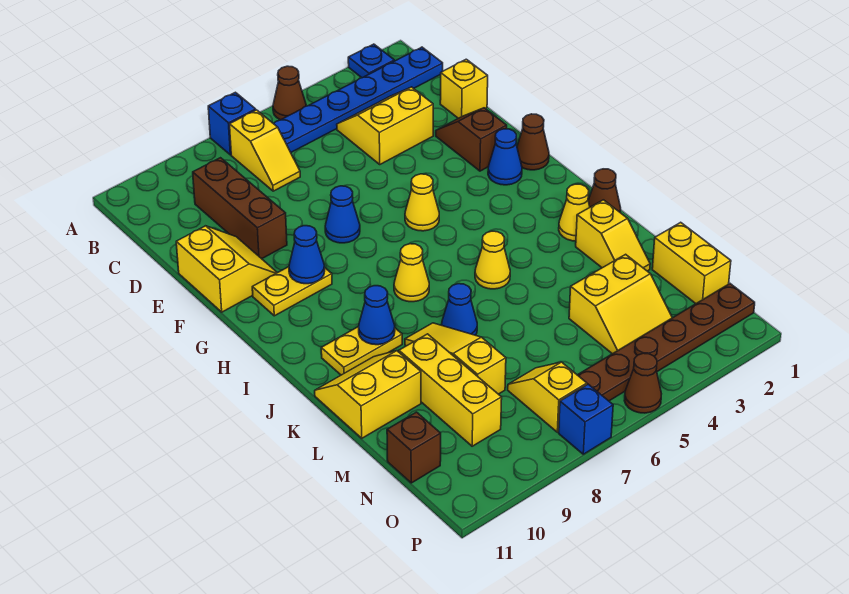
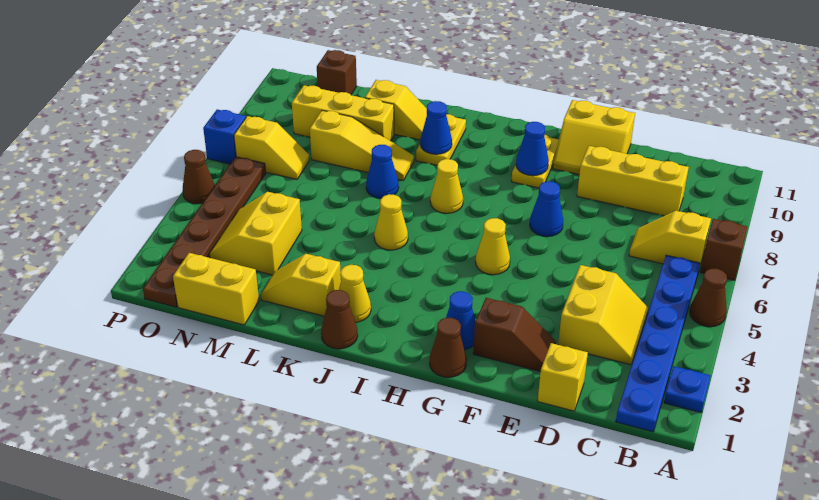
blue 1x1 brick [208,92,256,155] -> brown 1x1 brick [700,219,747,280]
brown 1x3 brick [193,158,287,259] -> yellow 1x3 brick [577,146,689,216]
yellow 2x2 slope [315,351,421,438] -> yellow 1x2 slope [365,80,427,140]

